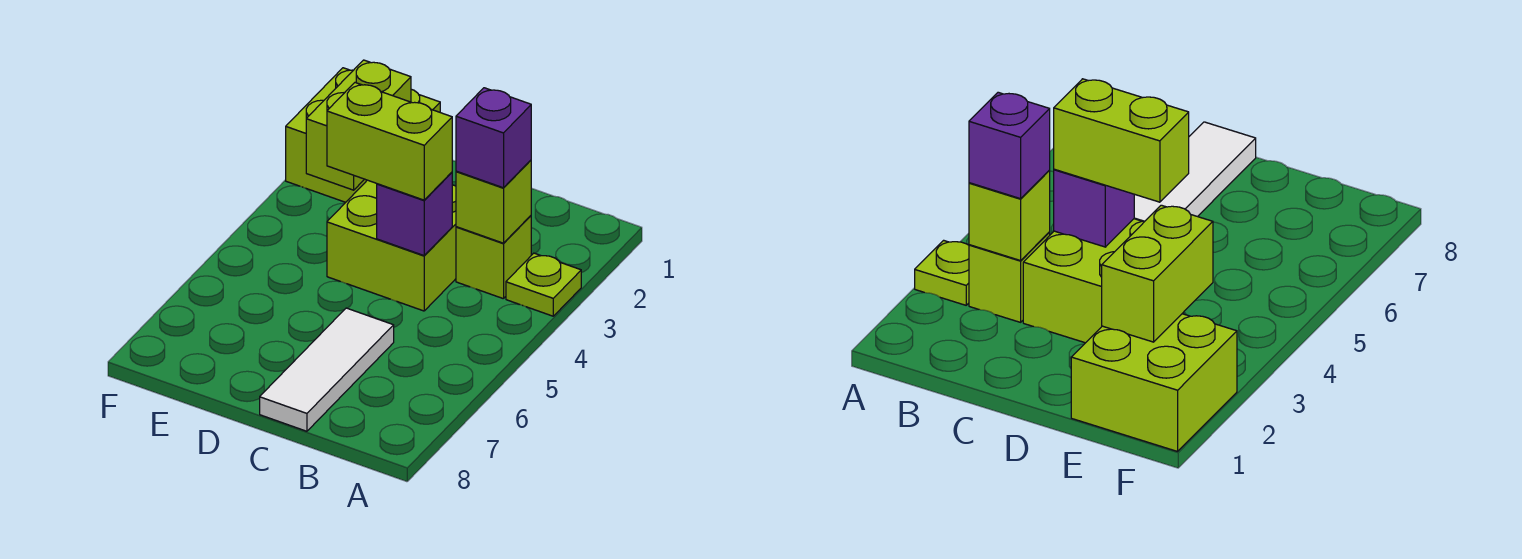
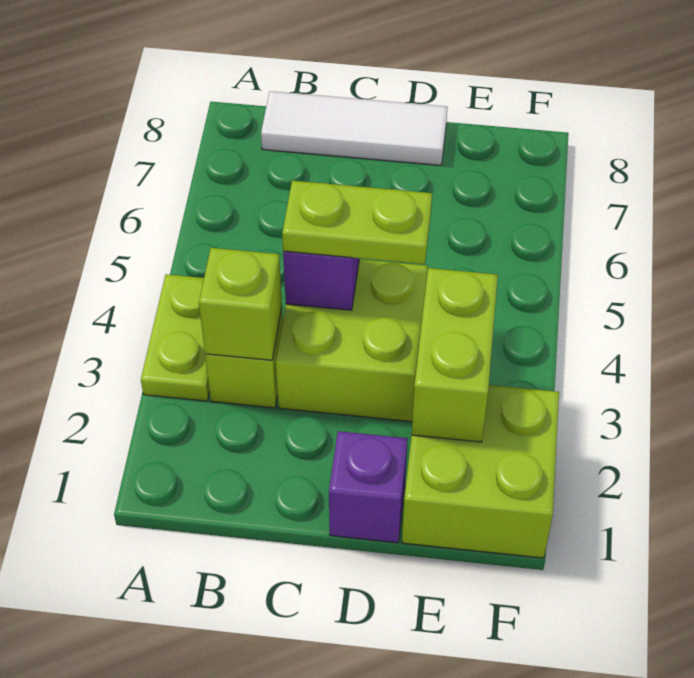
lime 1x1 plate [506,253,581,316] -> lime 1x2 plate [141,274,210,401]
purple 1x1 brick [456,88,531,188] -> purple 1x1 brick moved to [329,431,408,543]
lime 1x2 brick [327,83,452,200] -> lime 1x2 plate [282,181,432,264]
white 1x3 tile [260,308,394,431] -> white 1x3 tile turned to [261,91,447,165]

